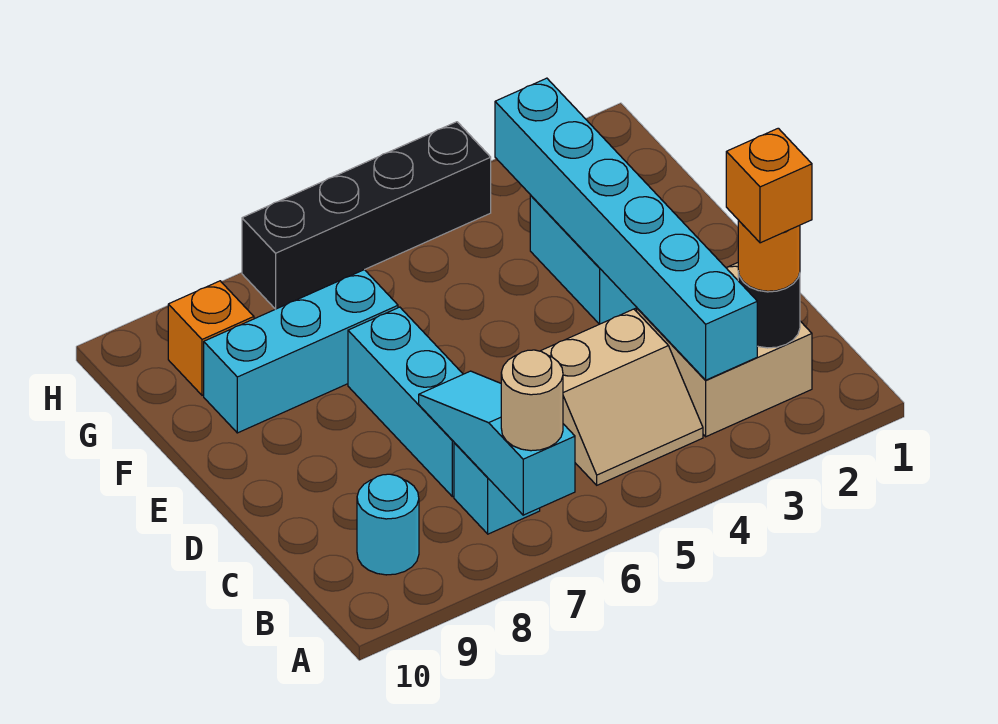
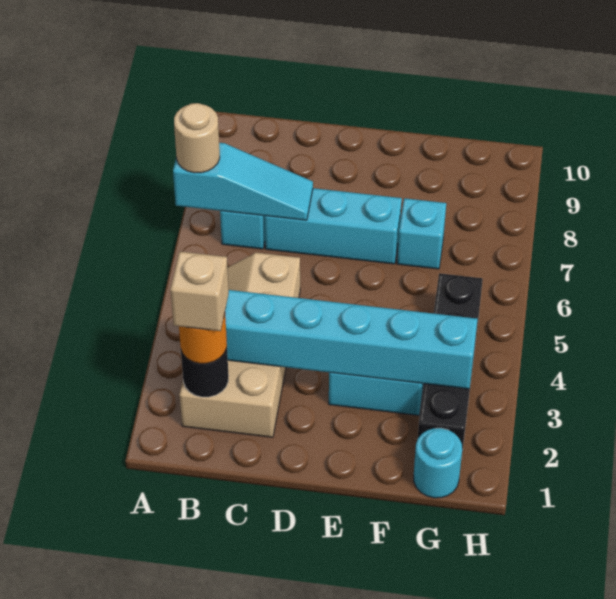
orange 1x1 brick [726,128,812,243] -> tan 1x1 brick [170,251,229,331]
cyan 1x1 round brick [357,474,419,575] -> cyan 1x1 round brick moved to [414,428,462,498]
cyan 1x3 brick [204,270,398,433] -> cyan 1x1 brick [397,198,446,269]
orange 1x1 brick [168,281,254,395] -> none
black 1x4 brick [242,122,491,309] -> black 1x4 brick moved to [418,273,483,459]

